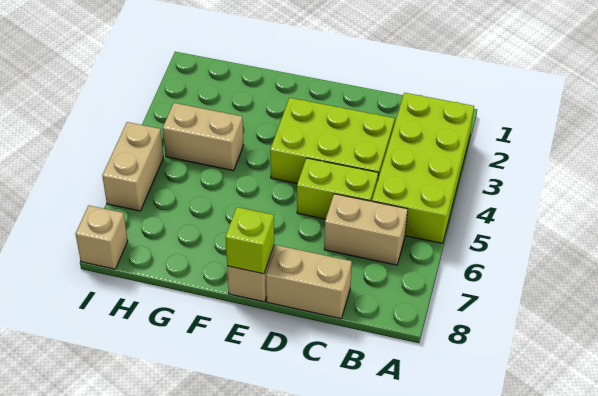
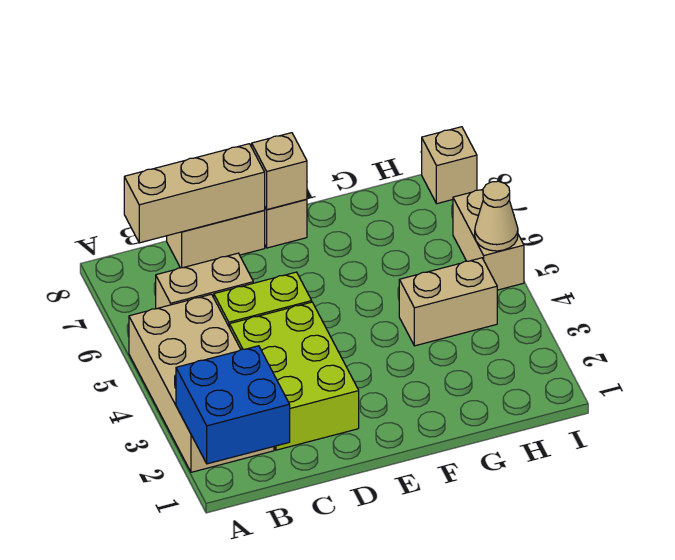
none -> blue 2x2 brick [176,346,290,464]
lime 2x4 brick [372,93,474,243] -> tan 2x4 brick [129,294,274,472]
none -> tan 1x3 brick [124,144,265,243]
lime 2x3 brick [270,98,395,183] -> lime 2x3 brick turned to [230,302,359,450]
lime 1x1 brick [225,207,274,274] -> tan 1x1 brick [252,133,307,209]
none -> tan 1x1 cone [475,181,518,251]

